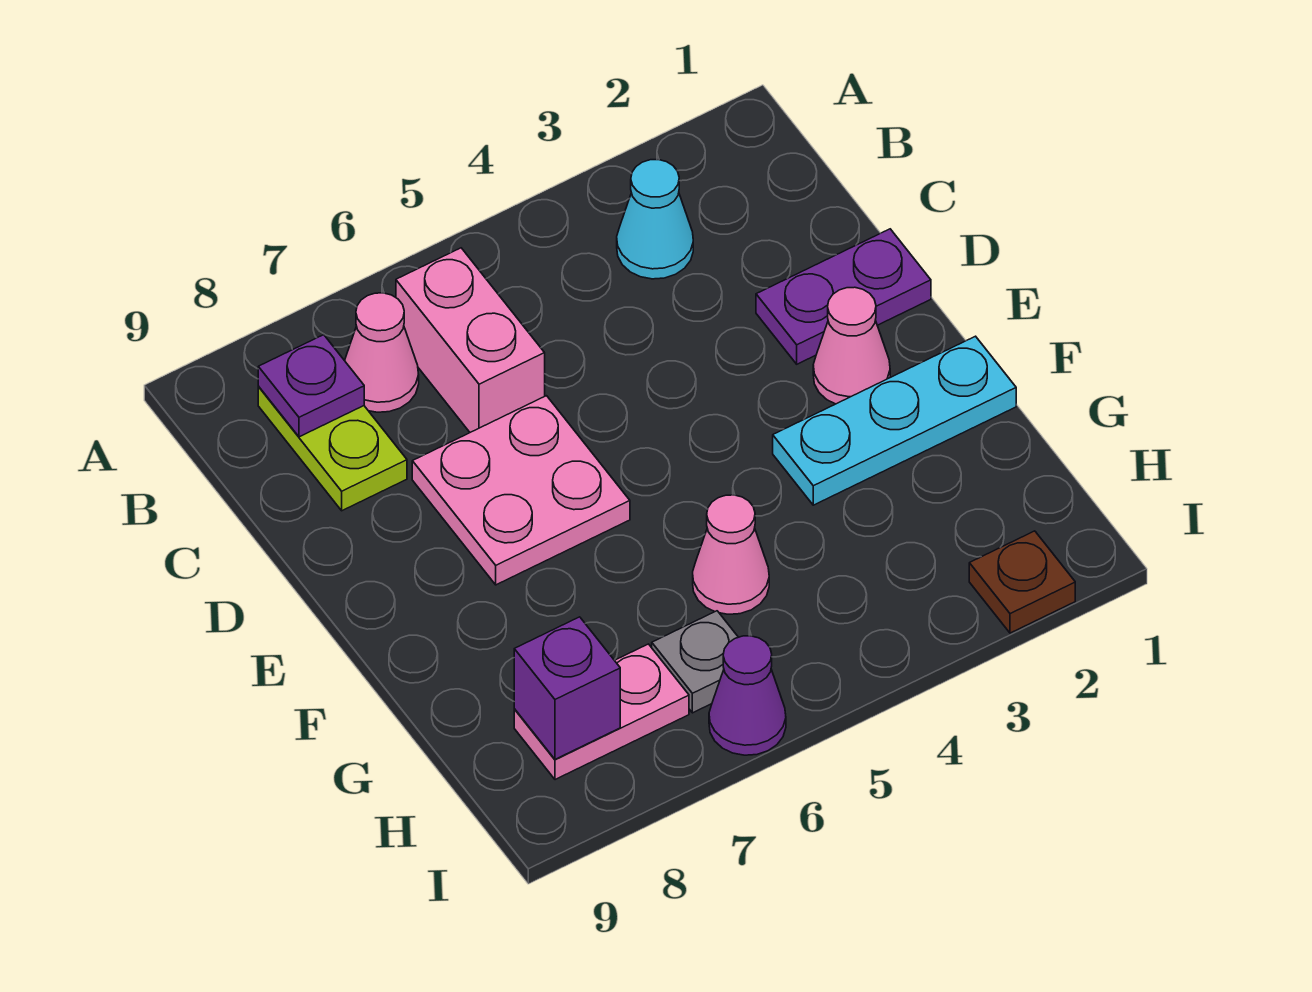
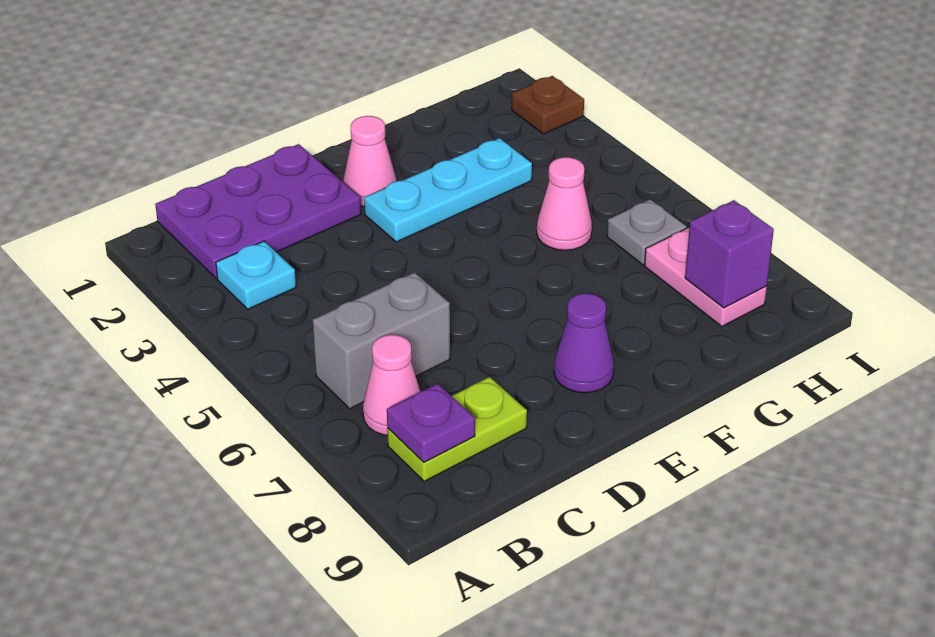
cyan 1x1 cone [617,160,693,279] -> cyan 1x1 plate [216,241,296,309]
pink 1x2 brick [396,248,545,432] -> grey 1x2 brick [313,272,450,409]
purple 1x2 plate [756,229,931,364] -> purple 2x3 plate [155,144,361,278]
pink 2x2 plate [412,396,630,585] -> none
cyan 1x3 plate [773,336,1016,505] -> cyan 1x3 plate turned to [364,138,532,242]
purple 1x1 cone [709,636,786,755] -> purple 1x1 cone moved to [554,293,614,393]

